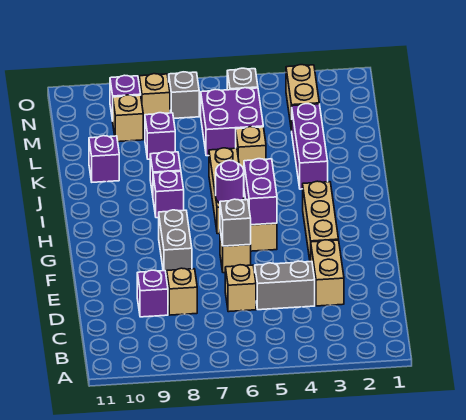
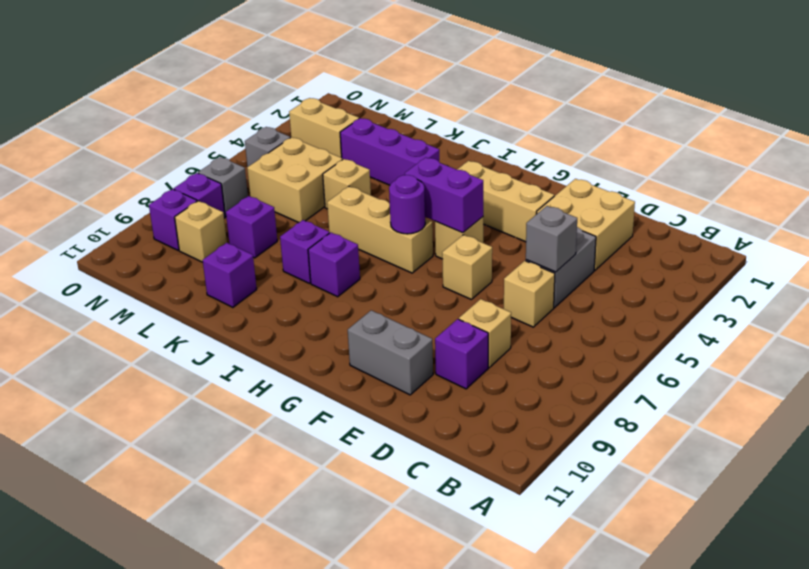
tan 1x2 brick [311,240,344,306] -> tan 2x2 brick [537,179,635,270]
grey 1x1 brick [220,199,251,246] -> grey 1x1 brick moved to [526,206,577,272]
grey 1x2 brick [159,210,192,276] -> grey 1x2 brick moved to [348,310,433,395]
purple 2x2 brick [201,88,263,156] -> tan 2x2 brick [247,137,343,222]
tan 1x1 brick [139,74,170,120] -> purple 1x1 brick [174,173,225,218]

